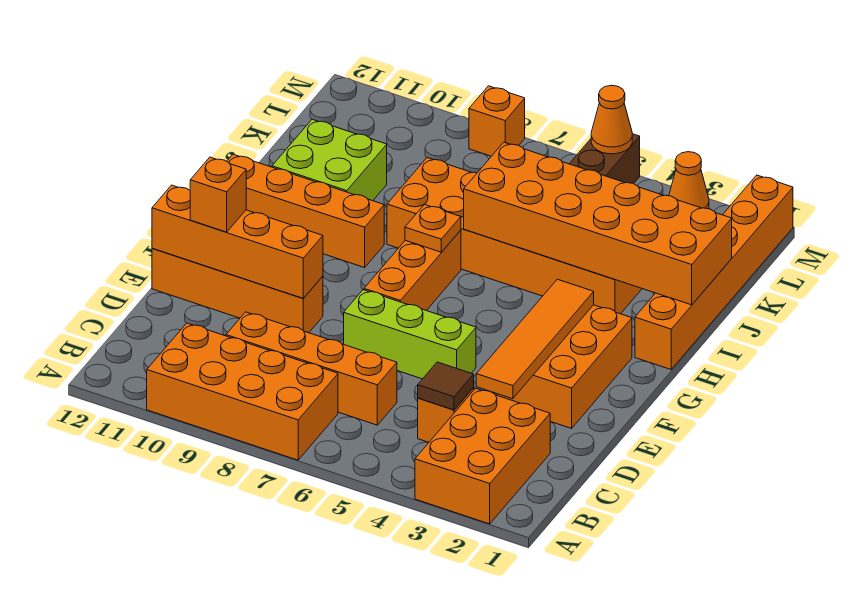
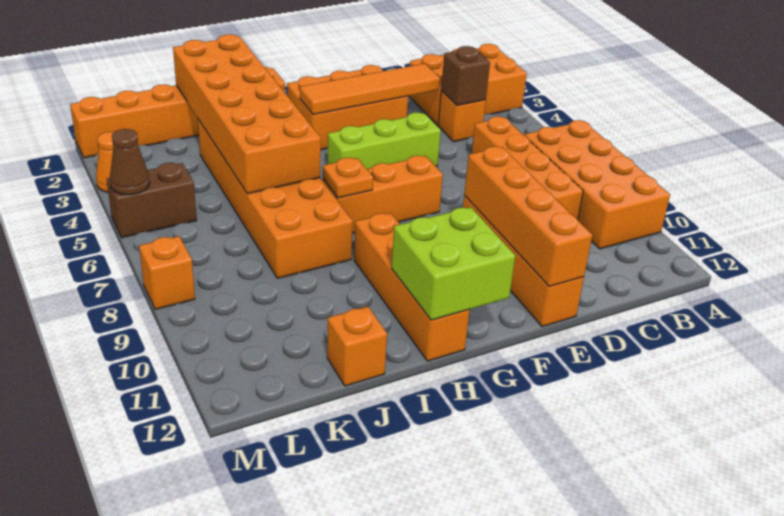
brown 1x1 tile [418,362,474,410] -> brown 1x1 brick [441,46,490,106]
lime 1x3 brick [344,290,476,379] -> lime 1x3 brick turned to [328,113,441,169]
orange 1x1 brick [190,157,246,232] -> orange 1x1 brick moved to [327,307,387,386]
lime 2x2 brick [272,119,387,201] -> lime 2x2 brick moved to [392,207,515,320]
orange 1x1 cone [591,85,632,154] -> brown 1x1 cone [110,129,150,195]

